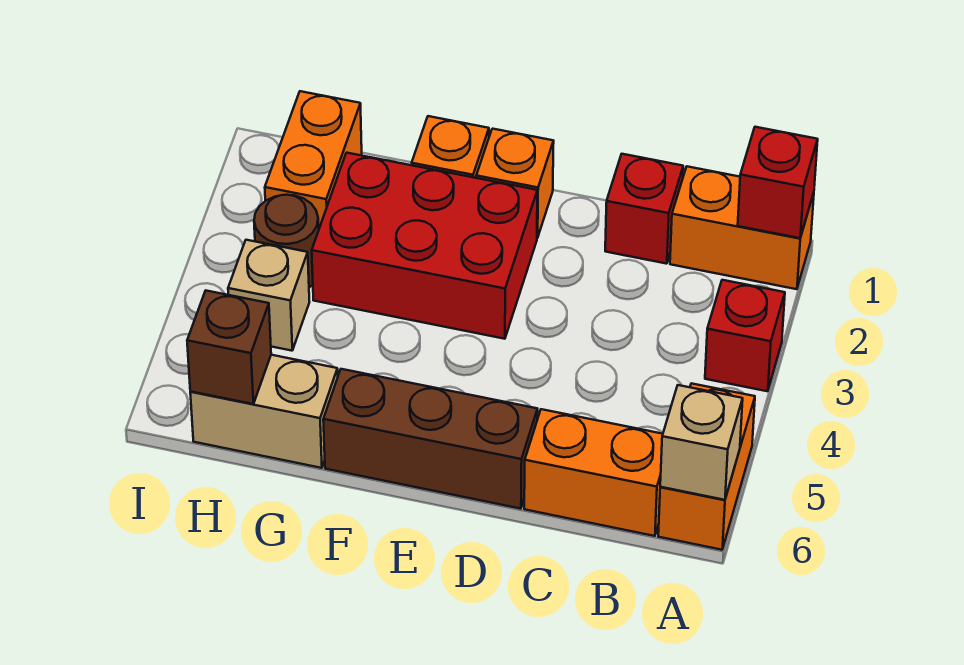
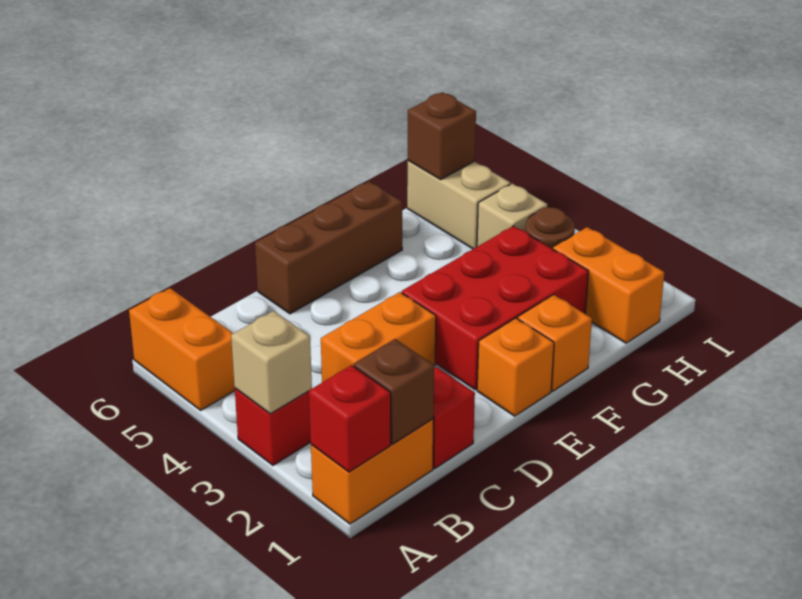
tan 1x1 brick [660,385,743,500] -> tan 1x1 brick moved to [231,311,312,414]
none -> brown 1x1 brick [354,339,434,444]
orange 1x2 brick [524,409,663,536] -> orange 1x2 brick moved to [321,292,436,382]
tan 1x2 brick [190,355,338,468] -> tan 1x2 brick turned to [407,161,511,249]

